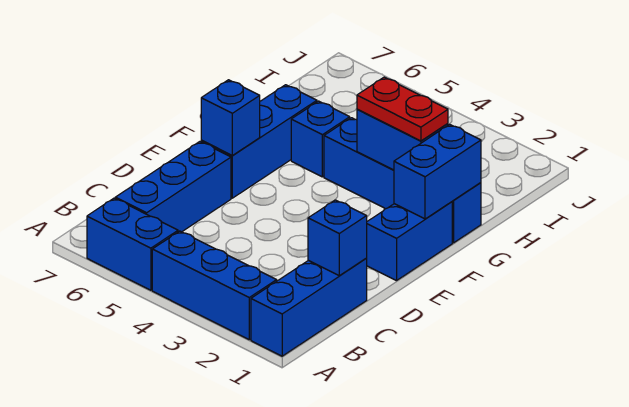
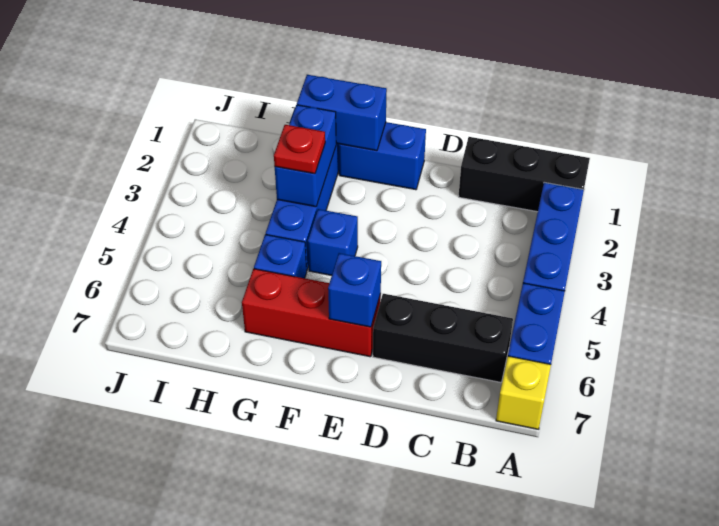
blue 1x3 brick [251,259,367,356] -> black 1x3 brick [458,137,590,212]
none -> yellow 1x1 brick [496,356,551,429]
blue 1x3 brick [115,142,231,232] -> black 1x3 brick [373,294,513,382]
blue 1x1 brick [308,200,367,276] -> blue 1x1 brick moved to [308,209,358,275]
blue 1x3 brick [201,85,317,198] -> red 1x3 brick [242,269,381,357]
red 1x2 plate [357,77,448,141] -> red 1x1 plate [274,125,325,174]

